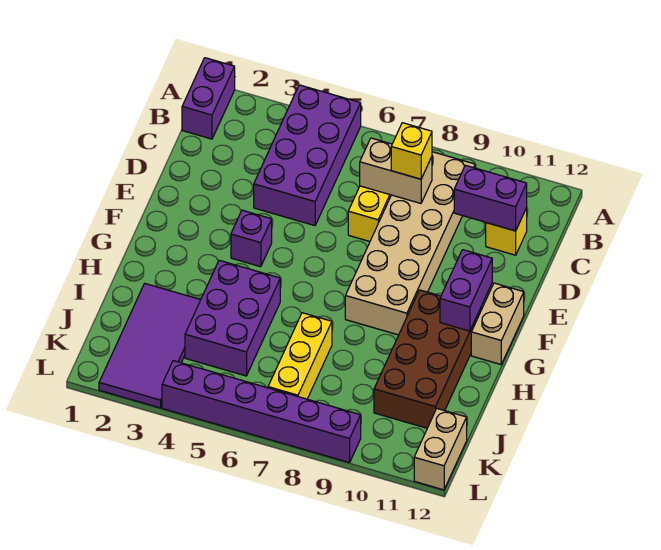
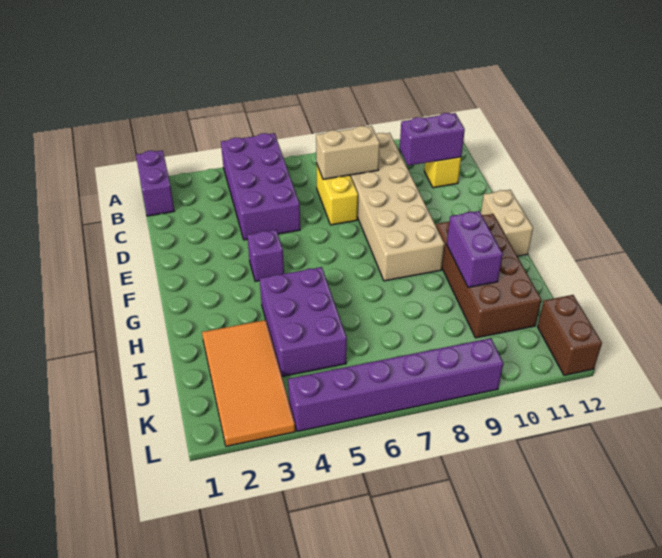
yellow 1x1 brick [391,123,432,179] -> none
purple 1x2 brick [440,250,492,331] -> purple 1x2 brick moved to [447,211,503,288]
purple 2x4 tile [99,284,200,408] -> orange 2x4 tile [202,320,295,446]
yellow 1x3 brick [268,313,332,399] -> none
tan 1x2 brick [414,409,467,490] -> brown 1x2 brick [538,295,602,375]

